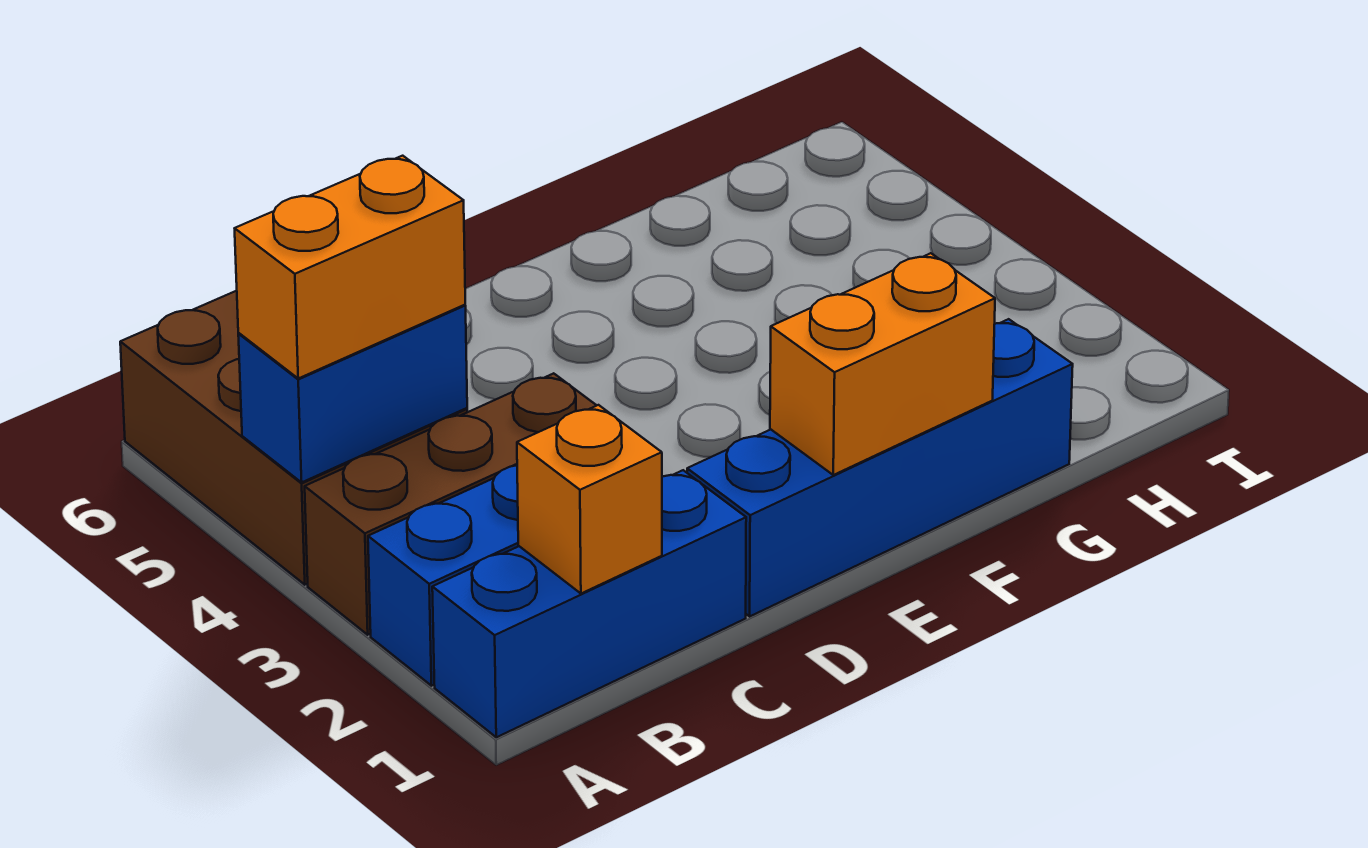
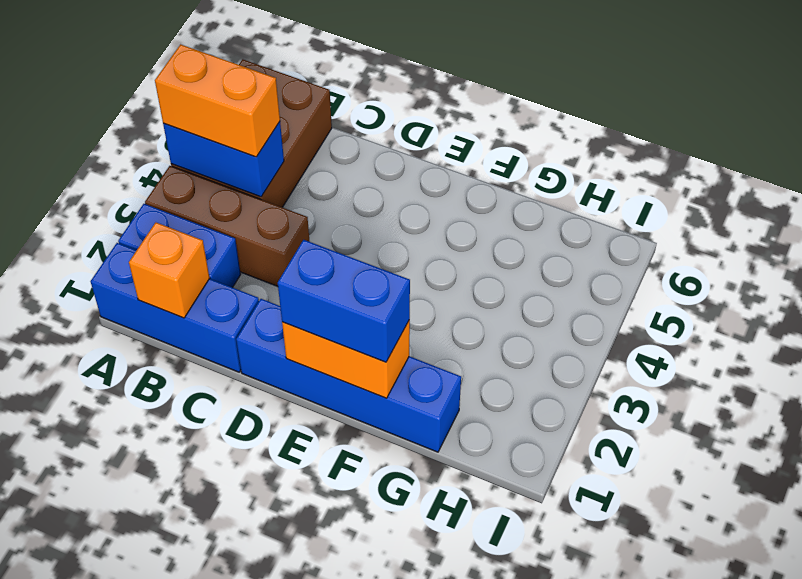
none -> blue 1x2 brick [278,240,410,362]

